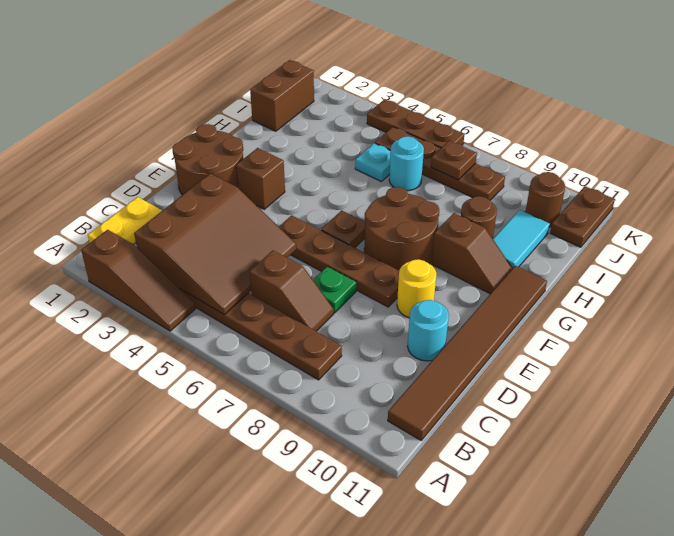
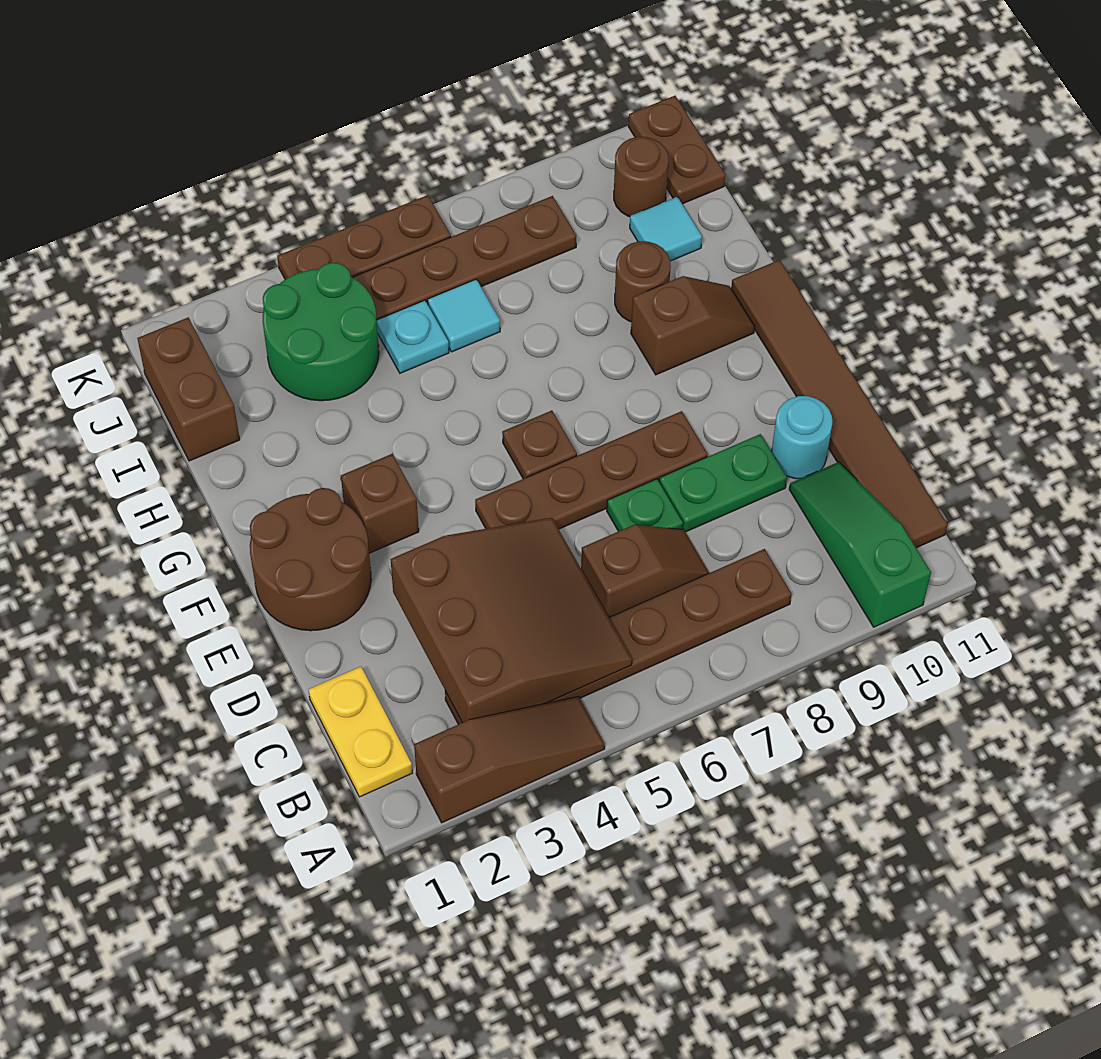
none -> green 1x3 slope [789,462,931,627]
none -> green 1x2 plate [659,434,787,532]
yellow 1x1 round brick [397,259,436,318] -> none
brown 2x2 round brick [364,187,439,270] -> none
cyan 1x2 tile [493,210,550,268] -> cyan 1x1 tile [630,197,702,261]
none -> green 2x2 round brick [263,263,379,401]
cyan 1x1 round brick [389,136,424,191] -> cyan 1x1 tile [428,279,500,352]
brown 1x1 plate [431,141,477,180] -> none

